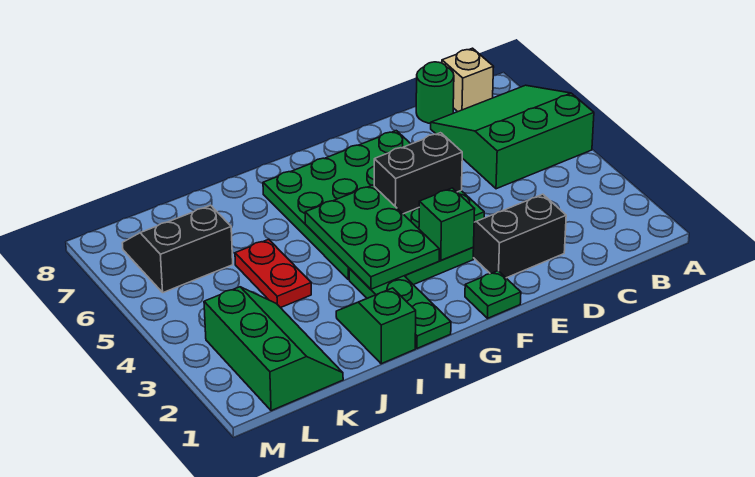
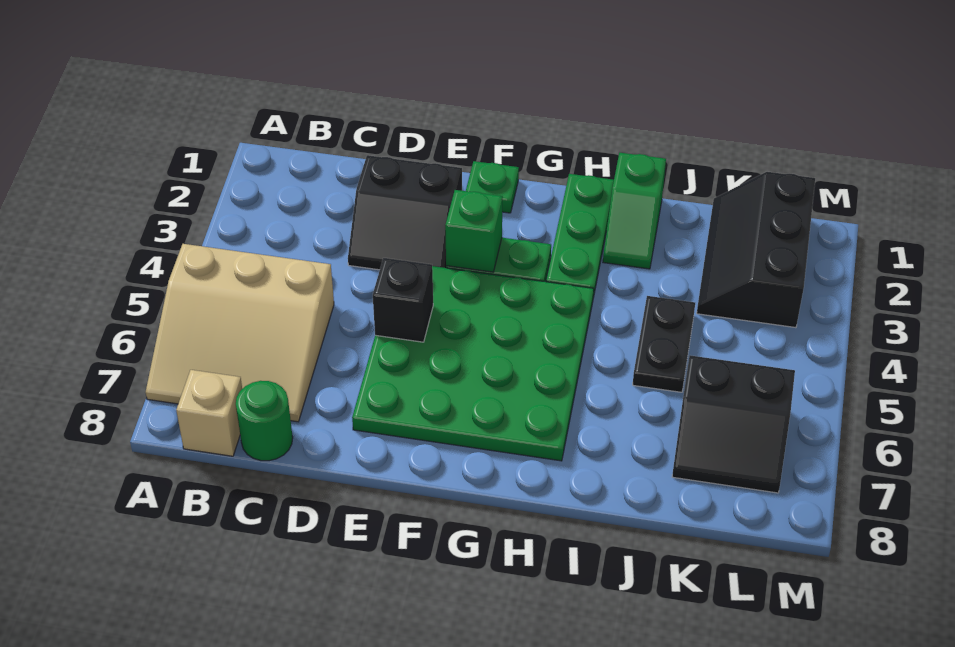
green 3x3 slope [431,85,594,189] -> tan 3x3 slope [146,244,334,422]
black 1x2 brick [374,133,462,214] -> black 1x1 brick [373,258,433,342]
green 2x3 plate [305,185,439,289] -> none
red 1x2 plate [235,239,311,308] -> black 1x2 plate [633,296,695,392]
green 2x3 slope [204,287,343,411] -> black 2x3 slope [697,172,815,328]

